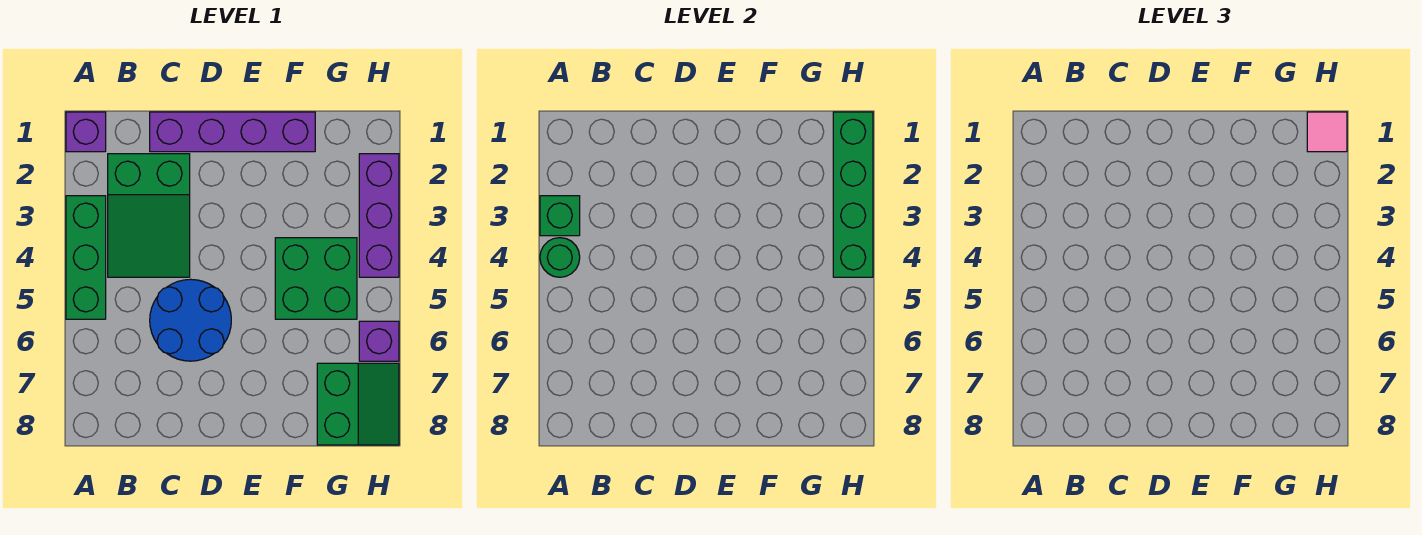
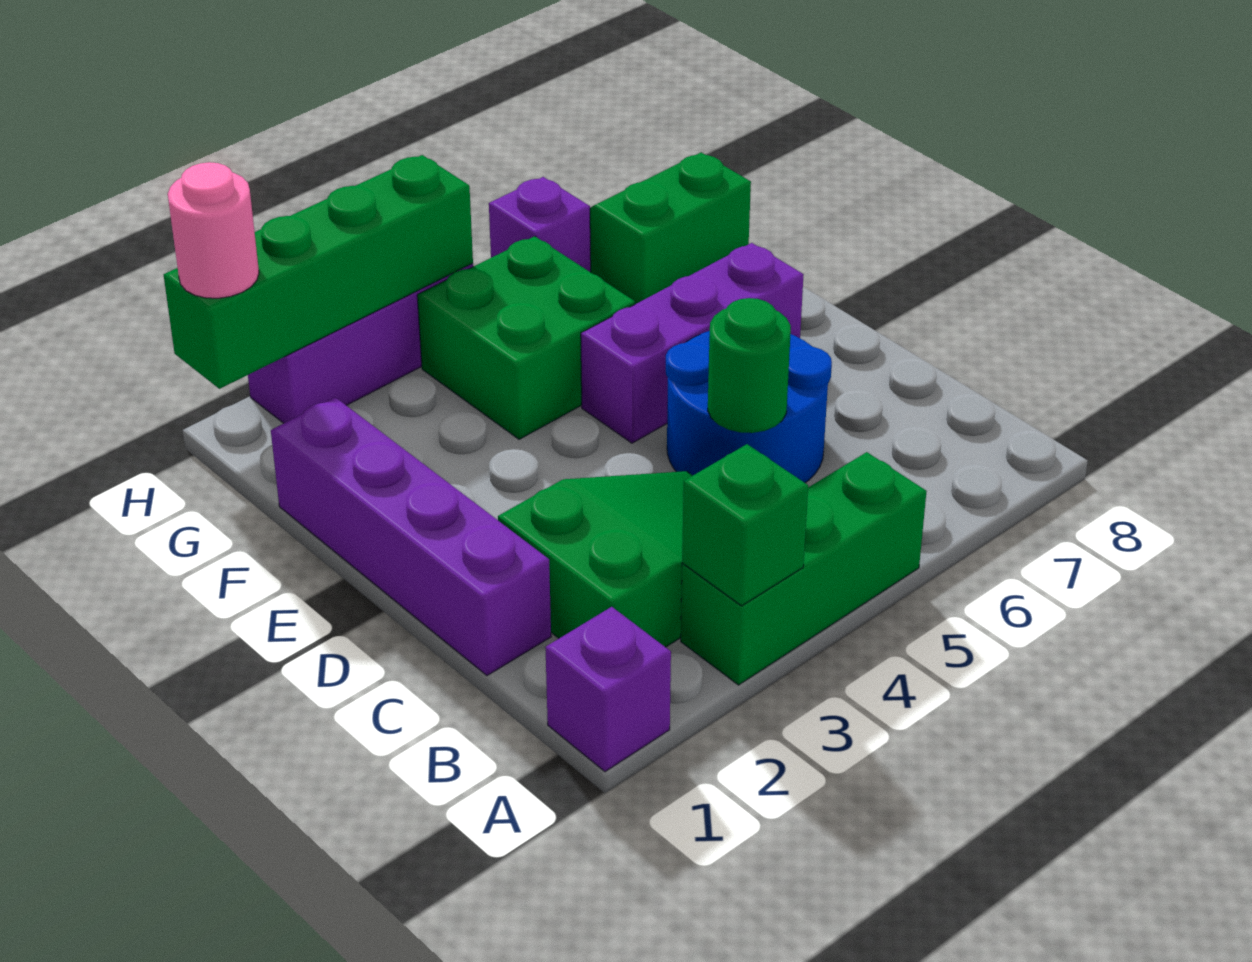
green 1x1 round brick [540,238,580,277] -> green 1x1 round brick moved to [708,298,791,433]
none -> purple 1x3 brick [581,243,804,443]
pink 1x1 tile [1307,112,1347,152] -> pink 1x1 round brick [168,162,259,298]

